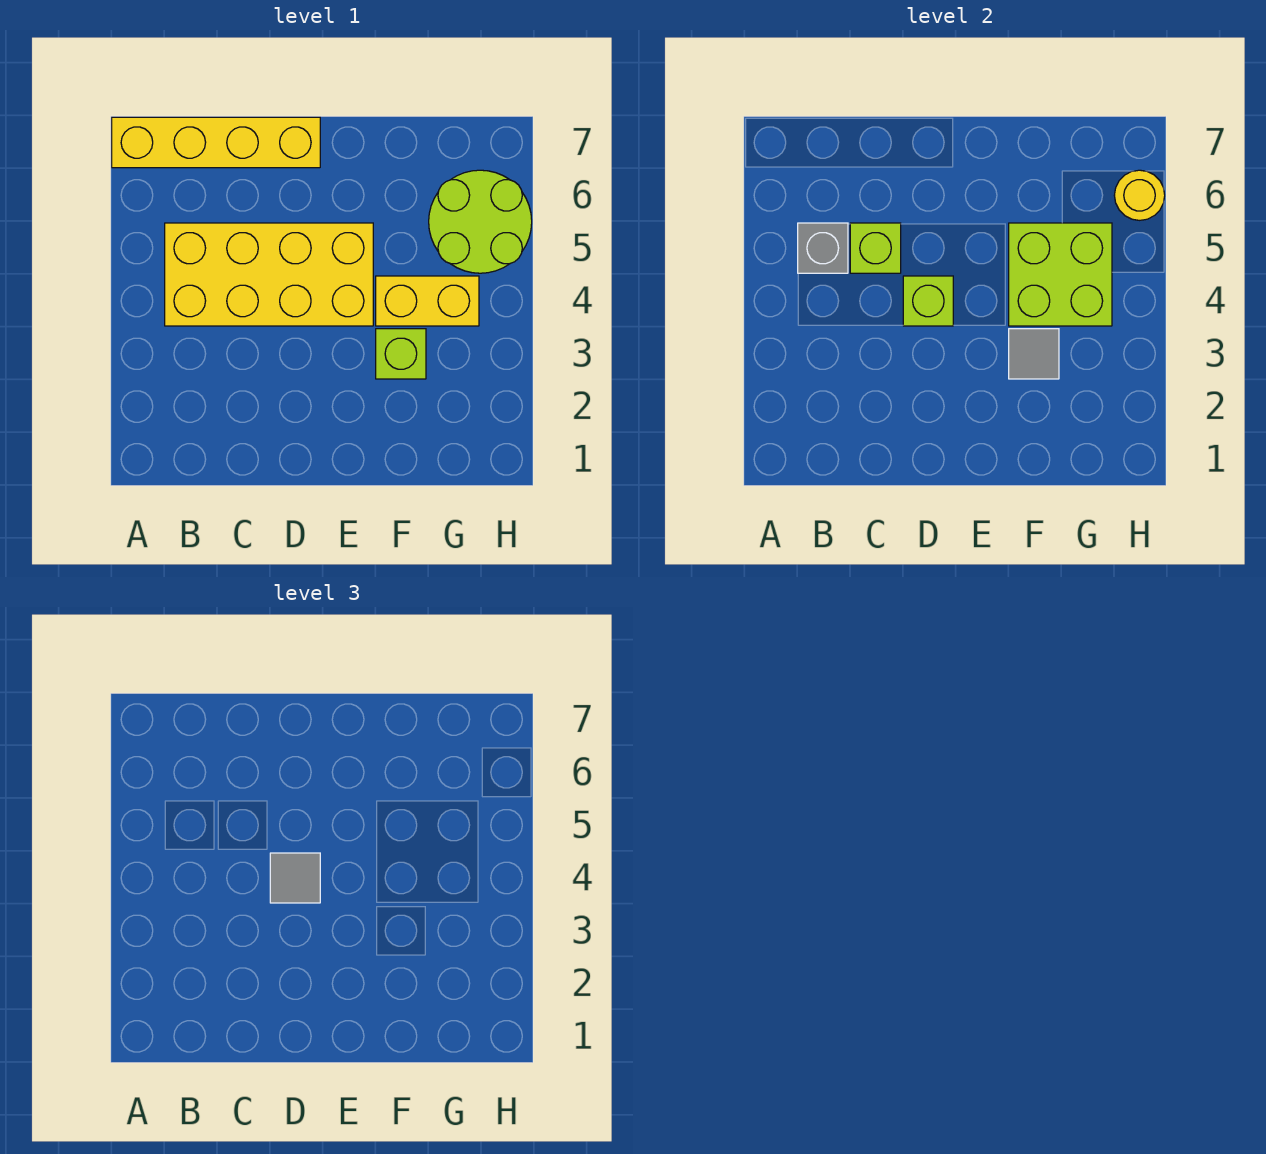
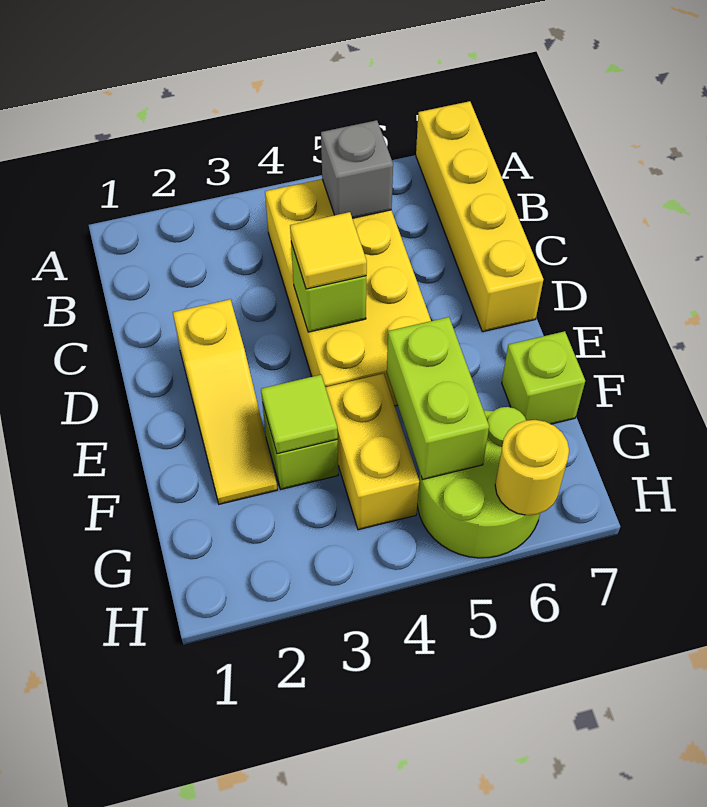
lime 1x1 brick [850,223,901,273] -> lime 1x1 brick moved to [502,331,585,424]
none -> yellow 1x3 slope [173,299,277,504]
grey 1x1 tile [270,853,320,903] -> yellow 1x1 tile [290,212,367,289]
grey 1x1 tile [1009,329,1059,379] -> lime 1x1 tile [261,375,338,454]
lime 2x2 brick [1009,223,1112,326] -> lime 1x2 brick [387,317,489,480]

